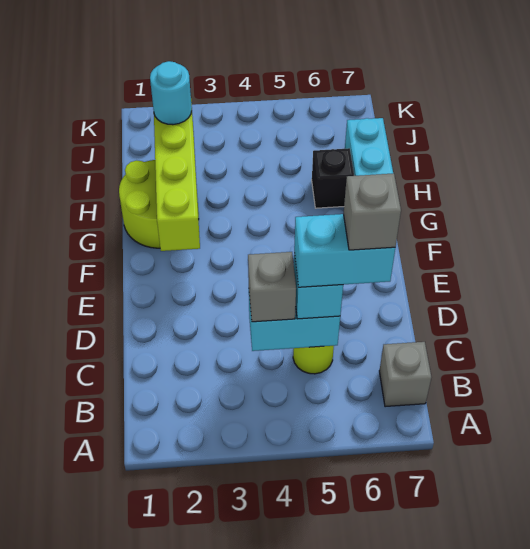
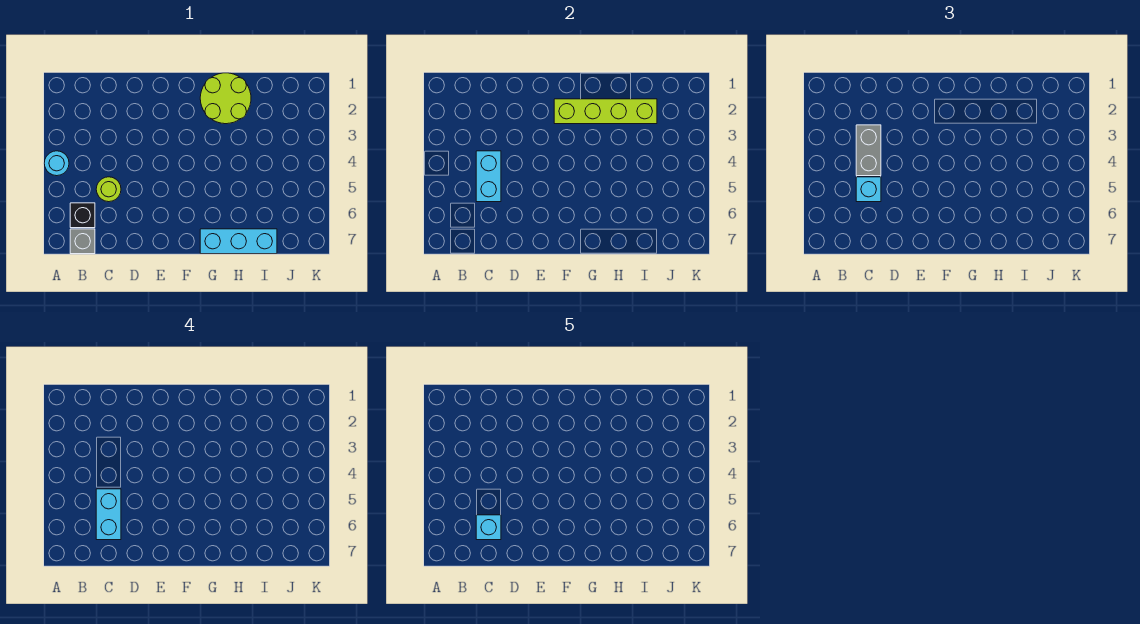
grey 1x1 brick [248,252,296,322] -> grey 1x2 brick [856,125,881,176]
grey 1x1 brick [344,173,401,250] -> cyan 1x1 brick [476,515,501,540]
black 1x1 brick [312,148,354,208] -> black 1x1 brick moved to [70,203,95,228]
cyan 1x1 round brick [150,61,192,125] -> cyan 1x1 round brick moved to [44,151,69,176]

